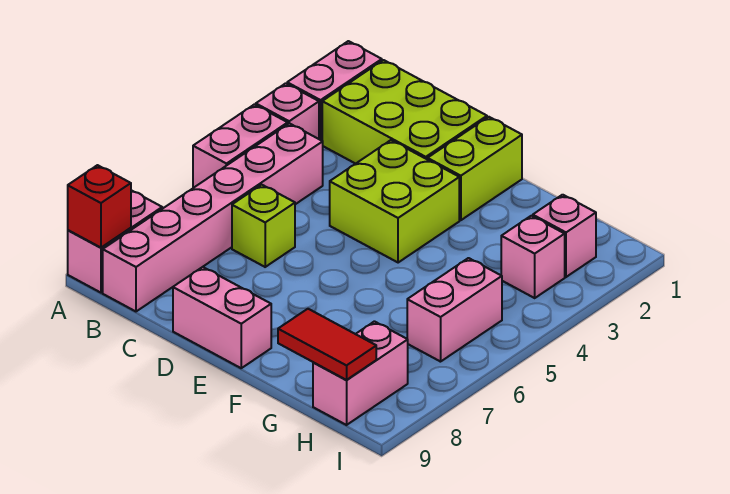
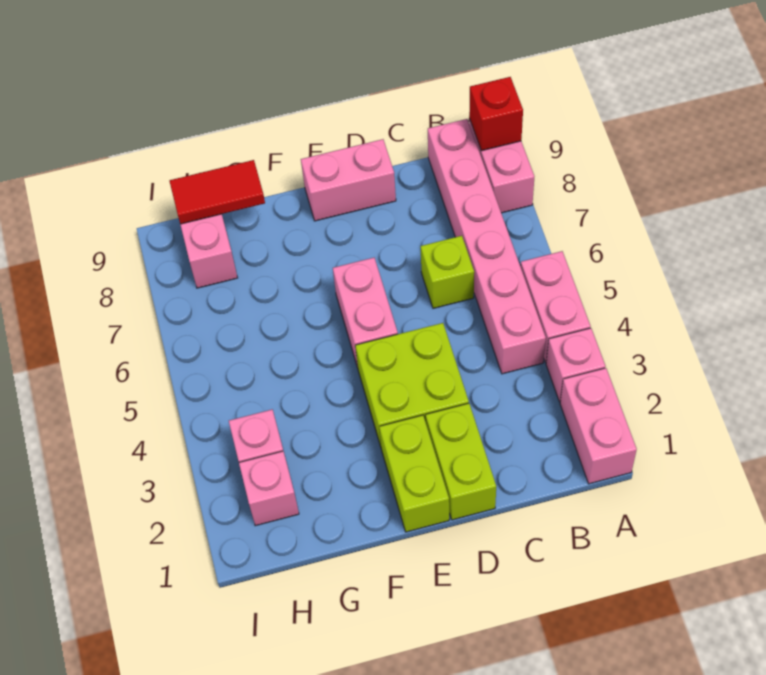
lime 2x3 brick [322,60,487,164] -> lime 1x2 brick [426,403,496,520]
pink 1x2 brick [407,258,502,362] -> pink 1x2 brick moved to [333,258,398,368]

